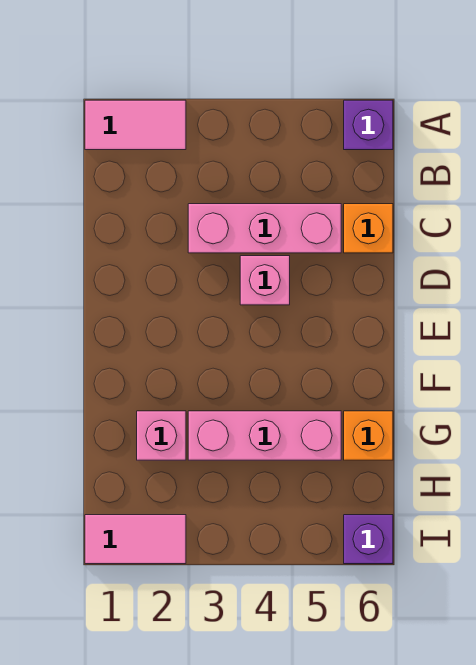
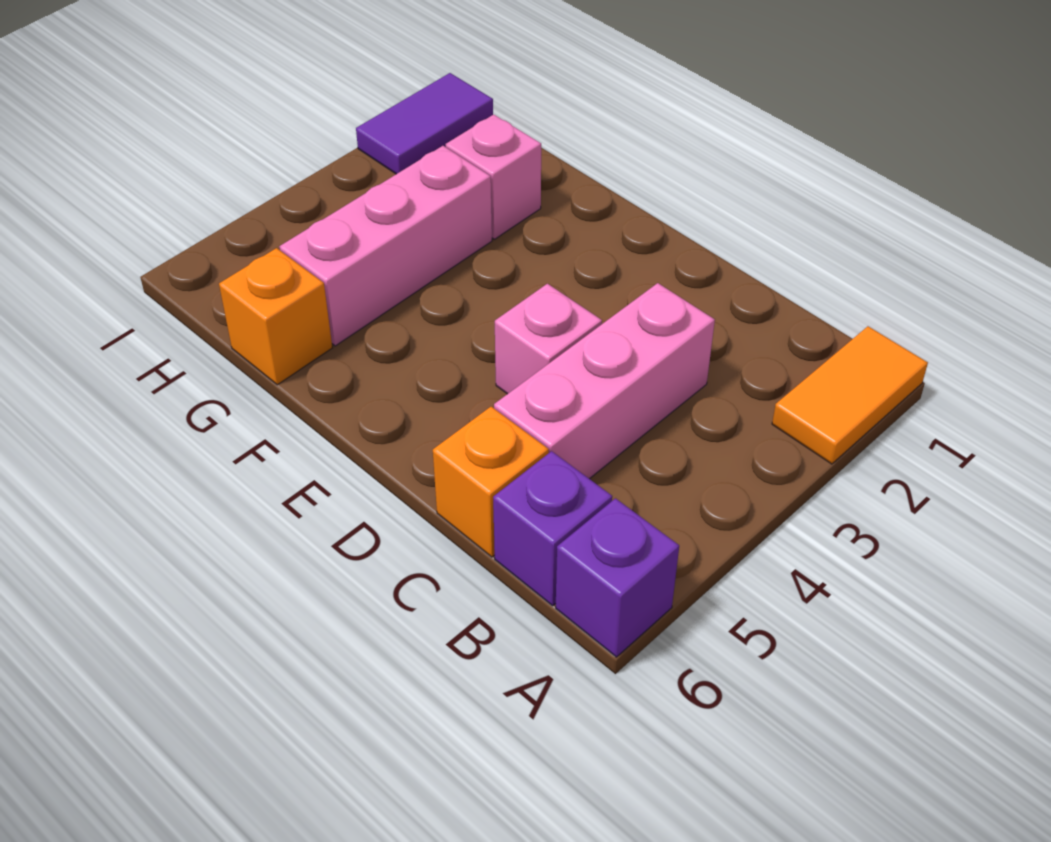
pink 1x2 tile [85,100,186,150] -> orange 1x2 tile [772,326,928,464]
pink 1x2 tile [85,515,186,564] -> purple 1x2 tile [356,73,493,174]
purple 1x1 brick [344,515,393,564] -> purple 1x1 brick moved to [493,451,612,606]

